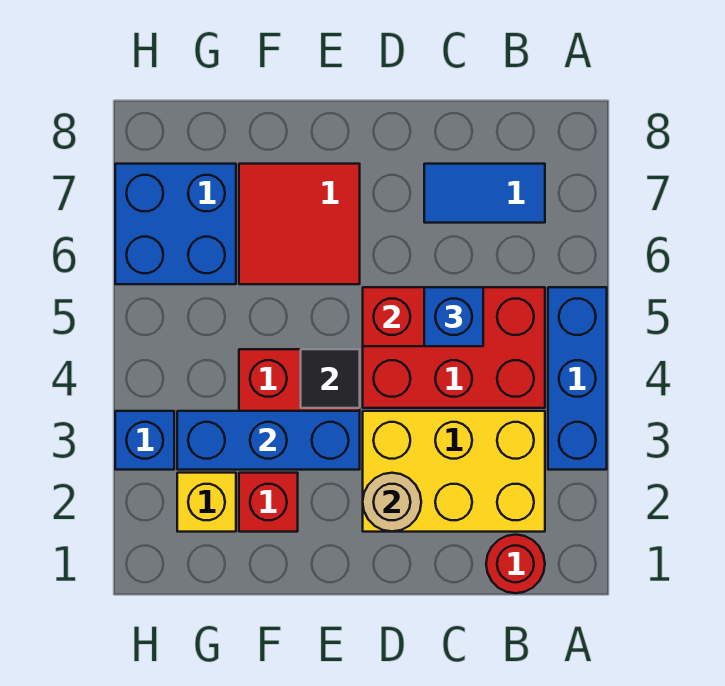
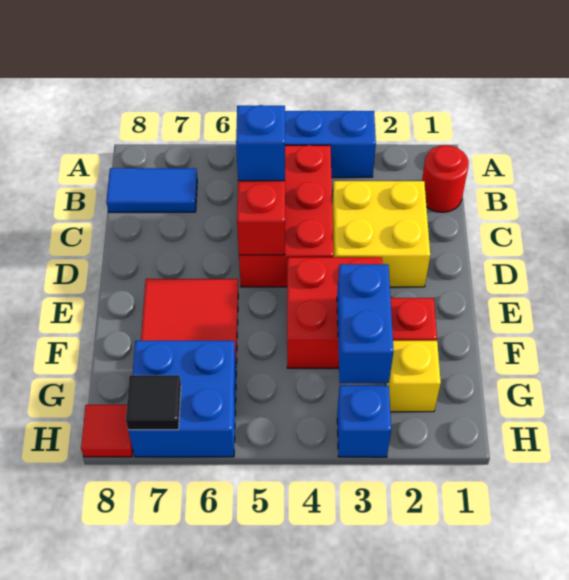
yellow 2x3 brick [363,411,545,532] -> yellow 2x2 brick [332,181,430,287]
blue 1x2 tile [424,164,545,223] -> blue 1x2 tile turned to [106,168,197,212]
tan 1x1 round brick [363,473,421,532] -> none
blue 1x3 brick [177,411,360,470] -> blue 1x2 brick [337,264,394,383]
black 1x1 tile [301,349,360,408] -> black 1x1 tile moved to [126,375,181,430]
none -> red 1x1 tile [81,405,133,457]

